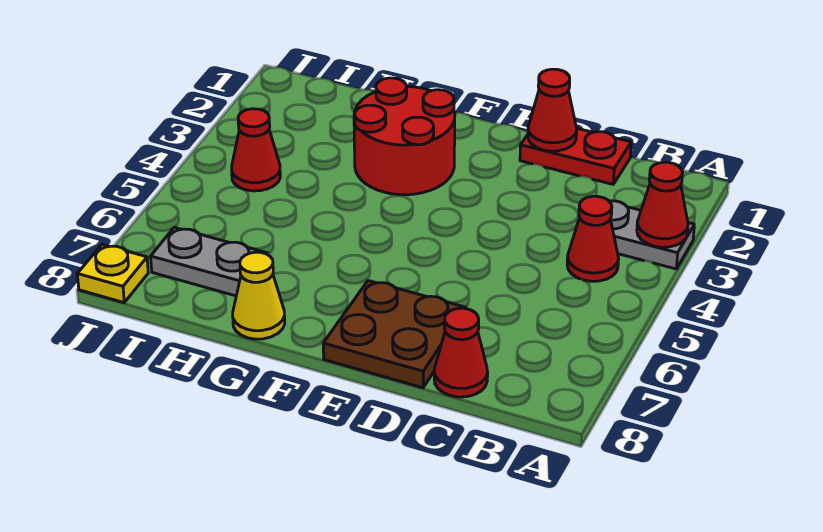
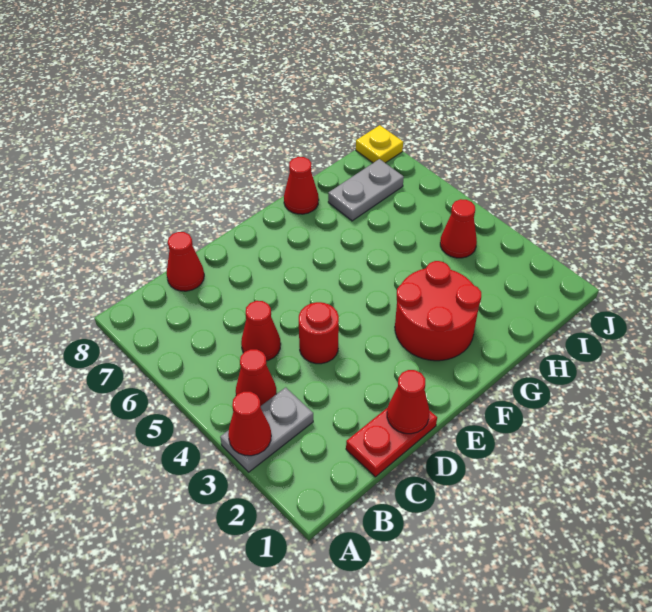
none -> red 1x1 cone [241,301,281,361]
none -> red 1x1 round brick [299,302,339,364]
brown 2x2 plate [323,281,466,388] -> none
yellow 1x1 cone [233,252,285,339] -> red 1x1 cone [284,157,319,214]

